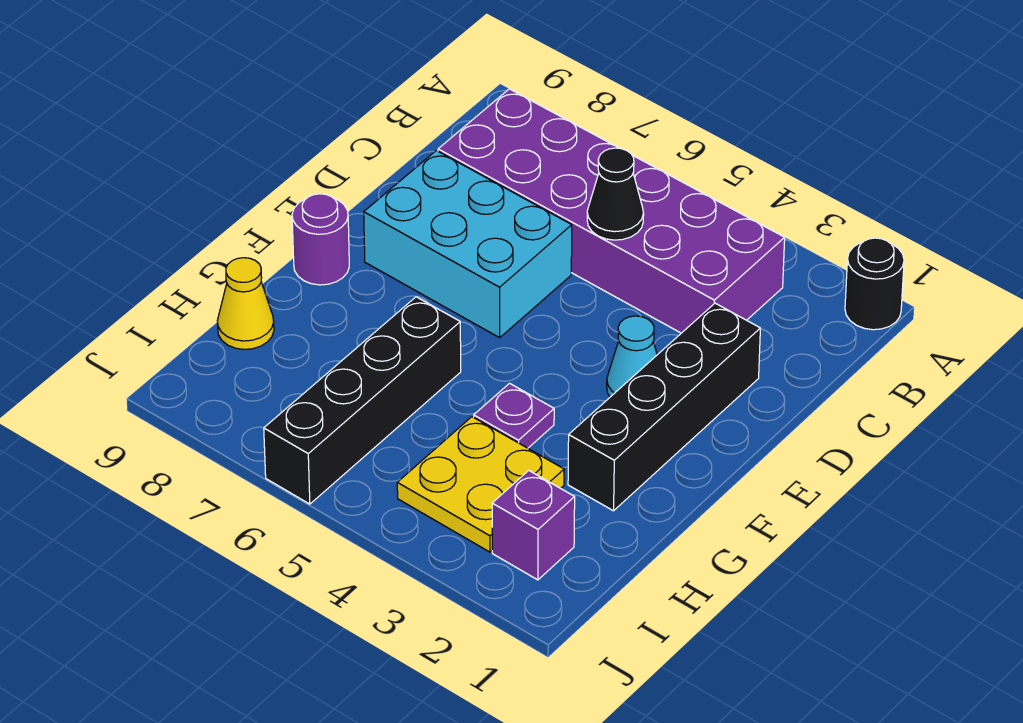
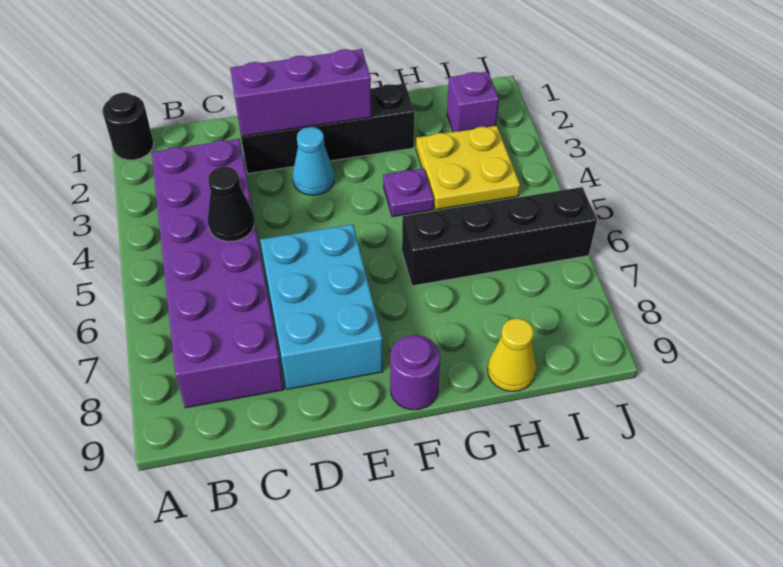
none -> purple 1x3 brick [230,49,371,136]

